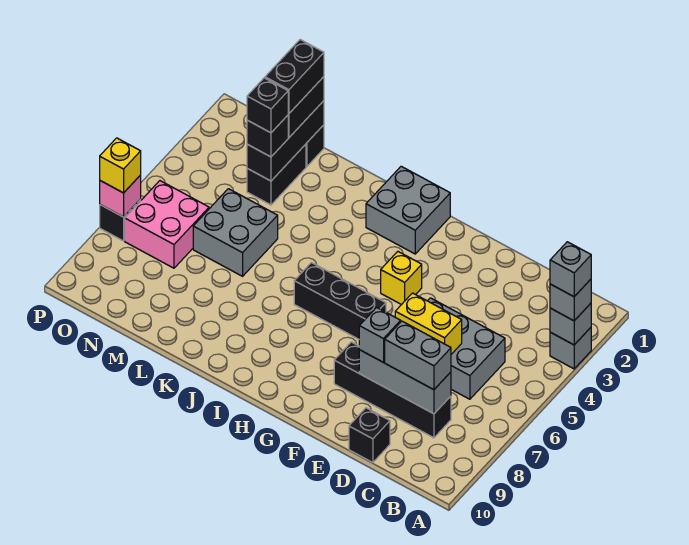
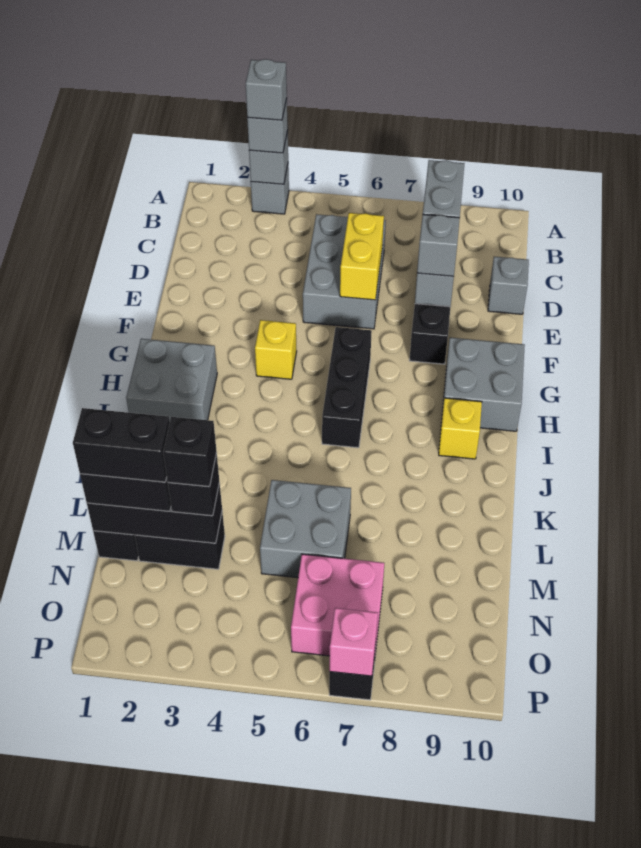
black 1x1 brick [349,408,390,463] -> grey 1x1 brick [488,257,529,314]
none -> grey 2x2 brick [442,338,525,431]
yellow 1x1 brick [100,138,141,193] -> yellow 1x1 brick moved to [439,398,482,459]

